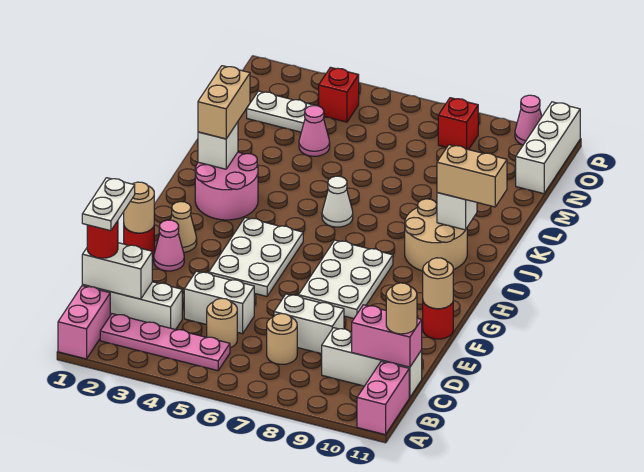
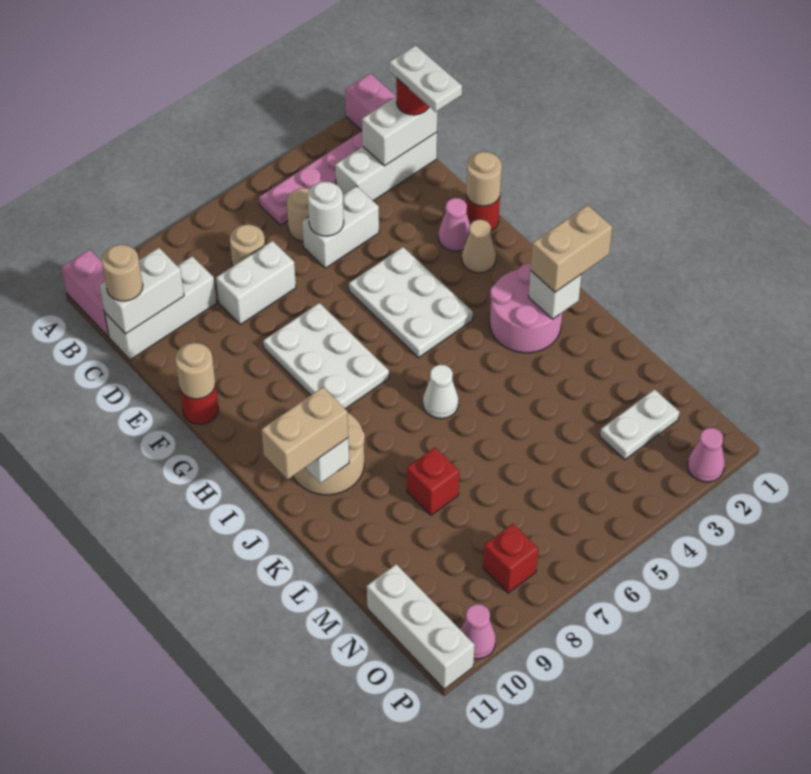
pink 1x2 brick [352,305,422,367] -> white 1x2 brick [100,248,184,334]
none -> white 1x1 round brick [308,182,344,236]
tan 1x2 brick [198,66,250,139] -> tan 1x2 brick turned to [531,205,612,292]
pink 1x1 cone [299,106,330,156] -> pink 1x1 cone moved to [688,428,725,482]
red 1x1 brick [319,67,359,122] -> red 1x1 brick moved to [407,447,459,515]

